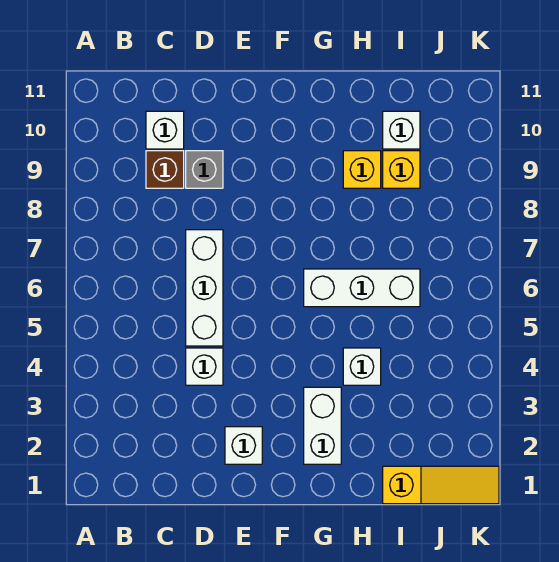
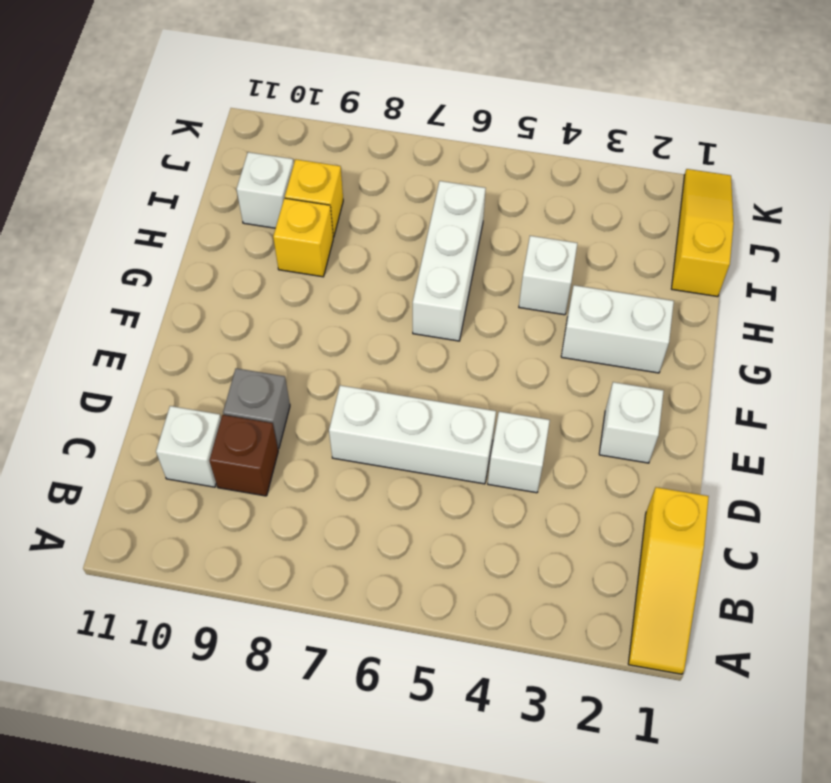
none -> yellow 1x3 slope [628,487,709,674]

